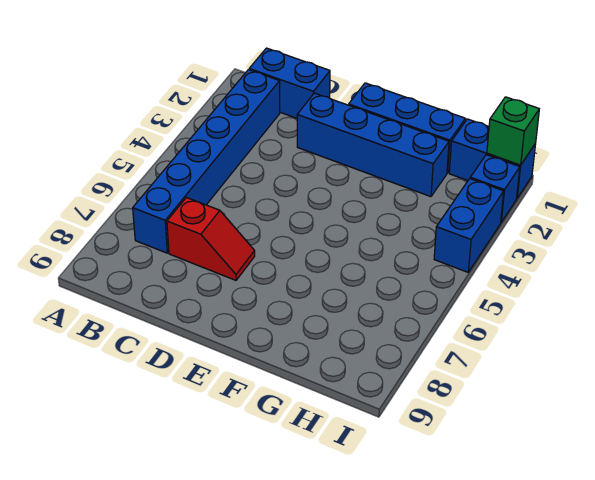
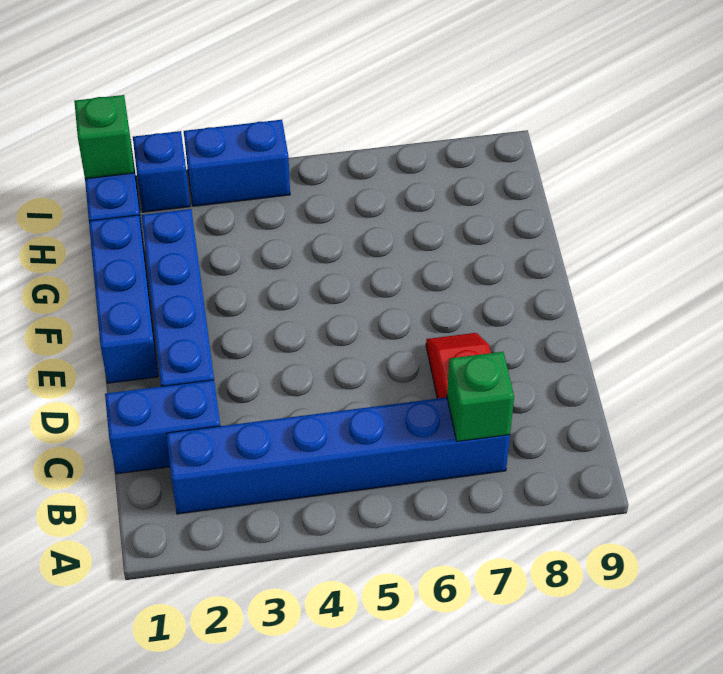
blue 1x2 brick [249,48,330,118] -> blue 1x2 brick turned to [105,380,220,474]
none -> green 1x1 brick [447,352,514,442]

